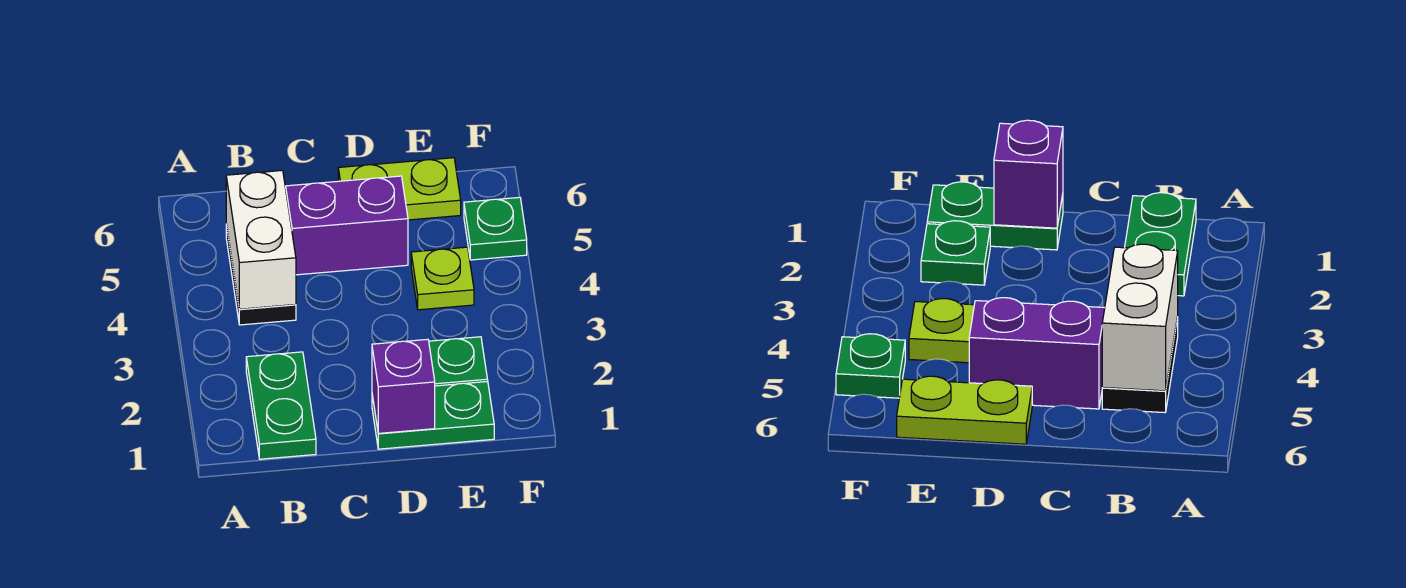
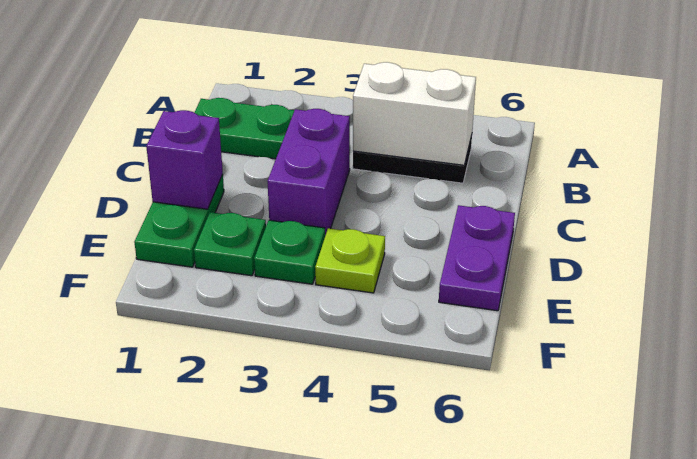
purple 1x2 brick [286,176,408,275] -> purple 1x2 brick moved to [267,109,350,236]
lime 1x2 plate [338,158,461,220] -> purple 1x2 plate [439,205,515,311]
green 1x1 plate [464,197,527,260] -> green 1x1 plate moved to [254,220,325,284]

